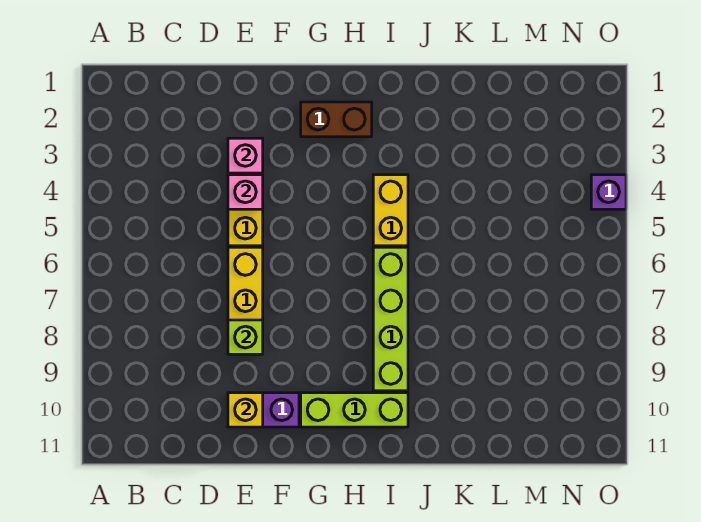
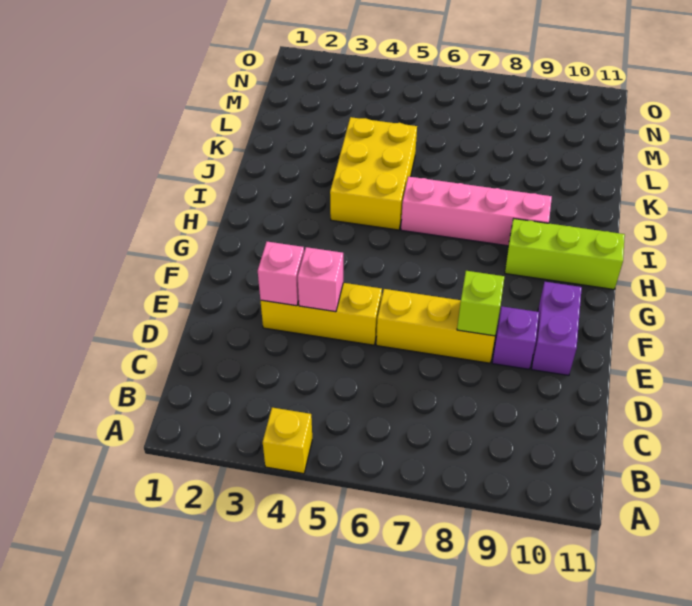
yellow 1x1 brick [228,393,263,427] -> yellow 1x1 brick moved to [263,408,312,474]
brown 1x2 brick [301,102,372,137] -> none
lime 1x3 brick [301,393,408,427] -> lime 1x3 brick turned to [505,219,625,289]
yellow 1x2 brick [373,175,408,246] -> yellow 2x3 brick [330,117,417,230]
lime 1x4 brick [373,247,408,391] -> pink 1x4 brick [401,176,552,246]
purple 1x1 brick [591,175,626,209] -> purple 1x1 brick moved to [492,306,539,369]

